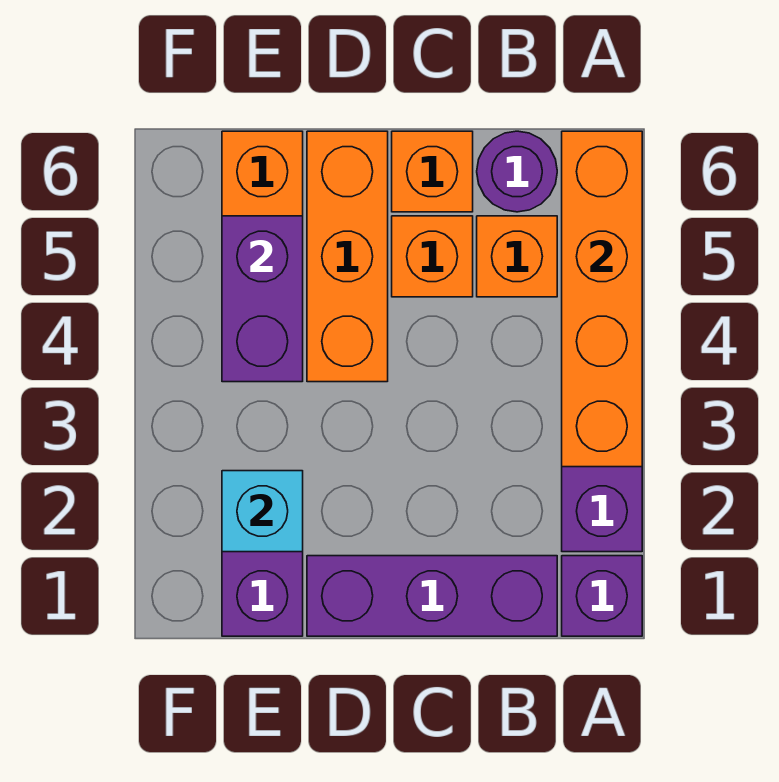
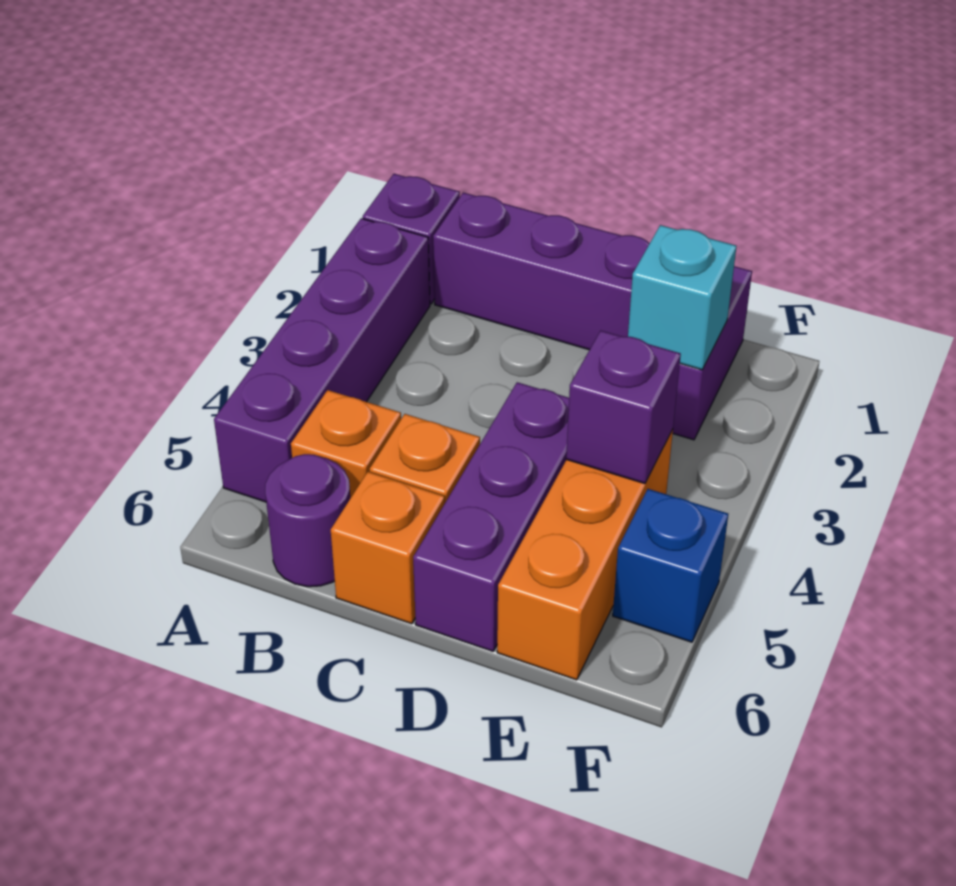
orange 1x4 brick [562,131,642,467] -> none
orange 1x3 brick [307,131,388,382] -> purple 1x3 brick [413,382,569,651]
purple 1x2 brick [222,216,303,382] -> purple 1x1 brick [566,331,681,484]
none -> blue 1x1 brick [613,489,728,642]

